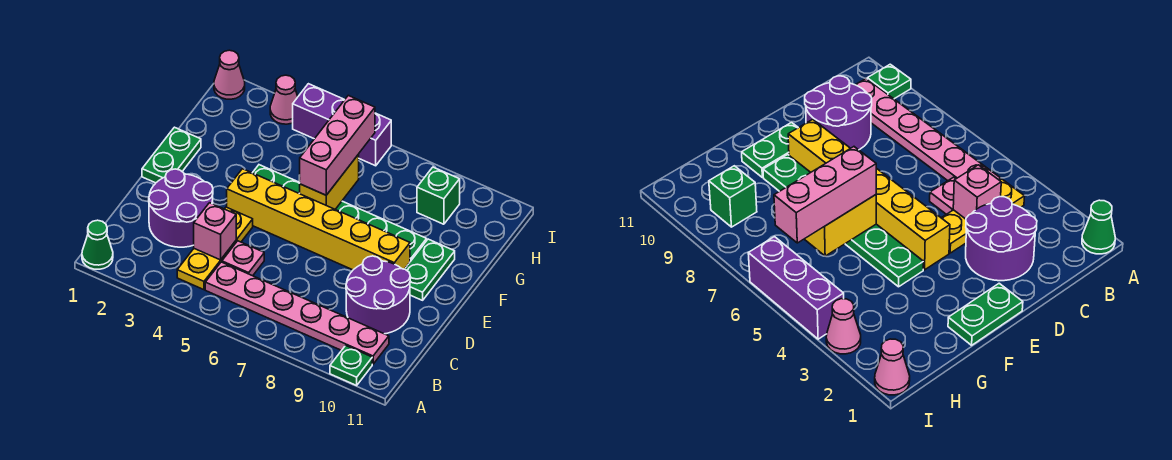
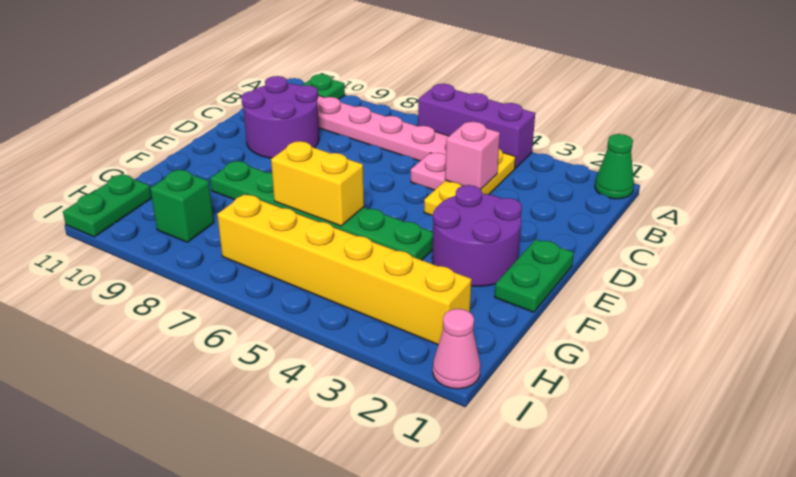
purple 2x2 round brick [149,169,213,247] -> purple 2x2 round brick moved to [432,185,522,286]
yellow 1x6 brick [227,169,410,270] -> yellow 1x6 brick moved to [217,194,472,345]
green 1x2 plate [405,239,455,300] -> green 1x2 plate moved to [63,174,152,237]
yellow 1x2 brick [299,154,359,209] -> yellow 1x2 brick turned to [271,141,364,226]
pink 1x3 brick [299,96,375,195] -> none
pink 1x1 cone [270,75,298,124] -> none
purple 1x3 brick [293,84,391,166] -> purple 1x3 brick moved to [418,84,535,168]

